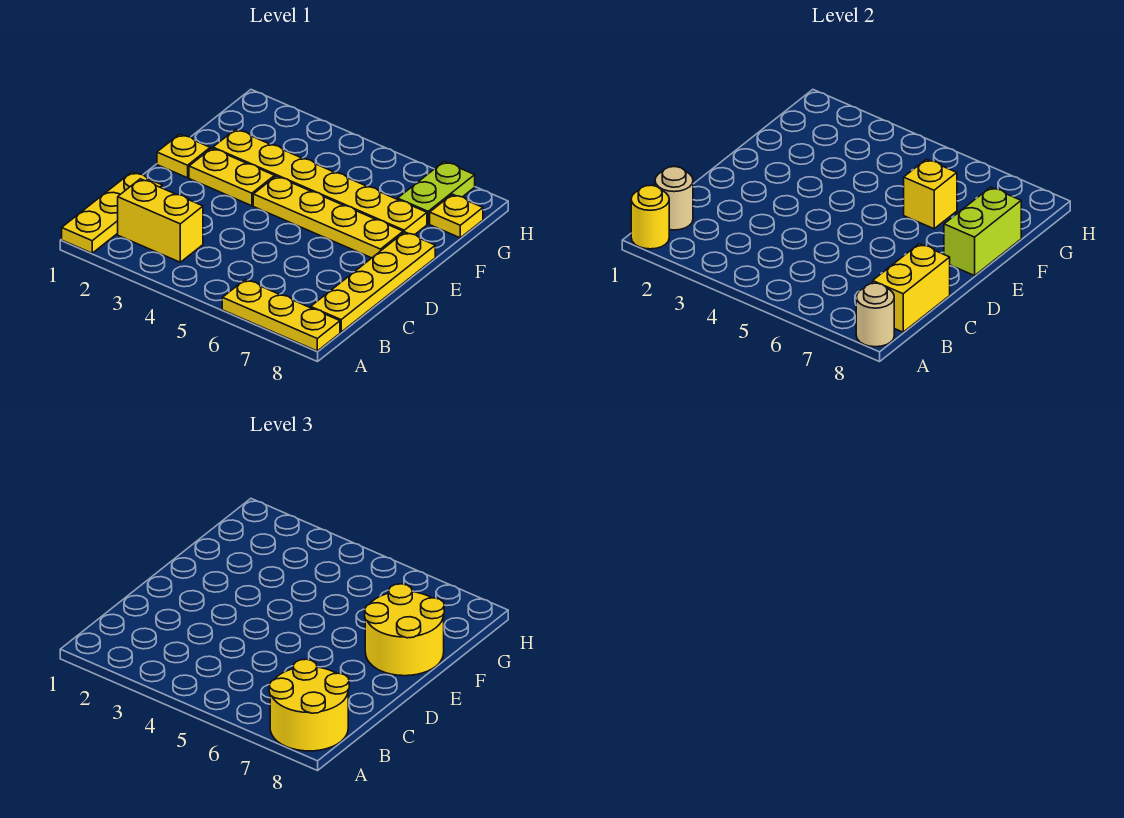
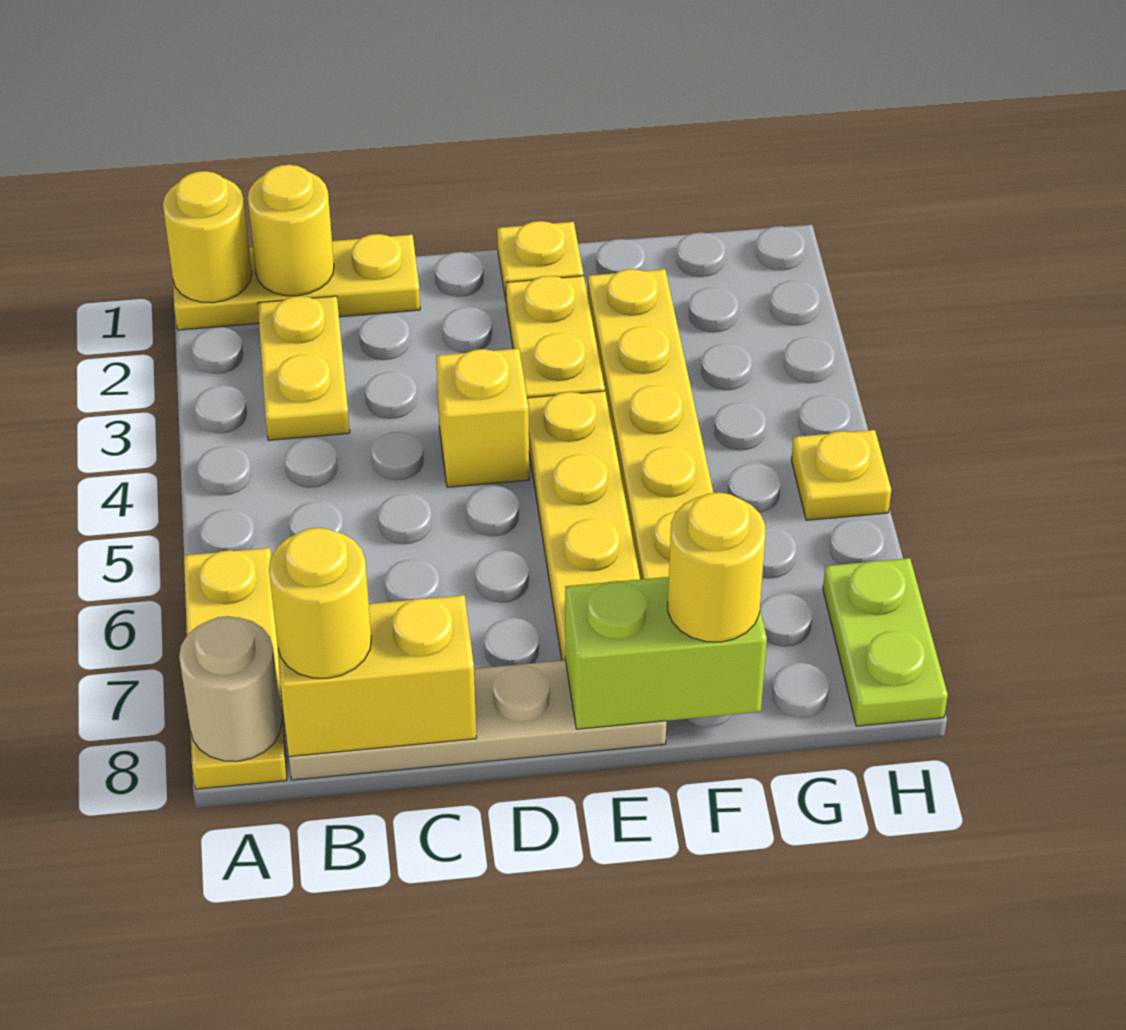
yellow 2x2 round brick [269,659,349,751] -> yellow 1x1 round brick [269,528,371,678]
tan 1x1 round brick [655,167,693,230] -> yellow 1x1 round brick [248,165,334,296]
yellow 1x2 brick [118,179,203,262] -> yellow 1x2 plate [258,296,350,440]
yellow 1x4 plate [311,232,435,332] -> tan 1x4 plate [289,660,667,780]
yellow 2x2 round brick [365,584,444,676] -> yellow 1x1 round brick [668,492,765,642]
yellow 1x1 brick [904,159,957,229] -> yellow 1x1 brick moved to [436,349,529,487]
lime 1x2 plate [398,162,475,224] -> lime 1x2 plate turned to [823,558,948,726]
yellow 1x1 plate [430,194,483,238] -> yellow 1x1 plate moved to [791,430,891,520]

